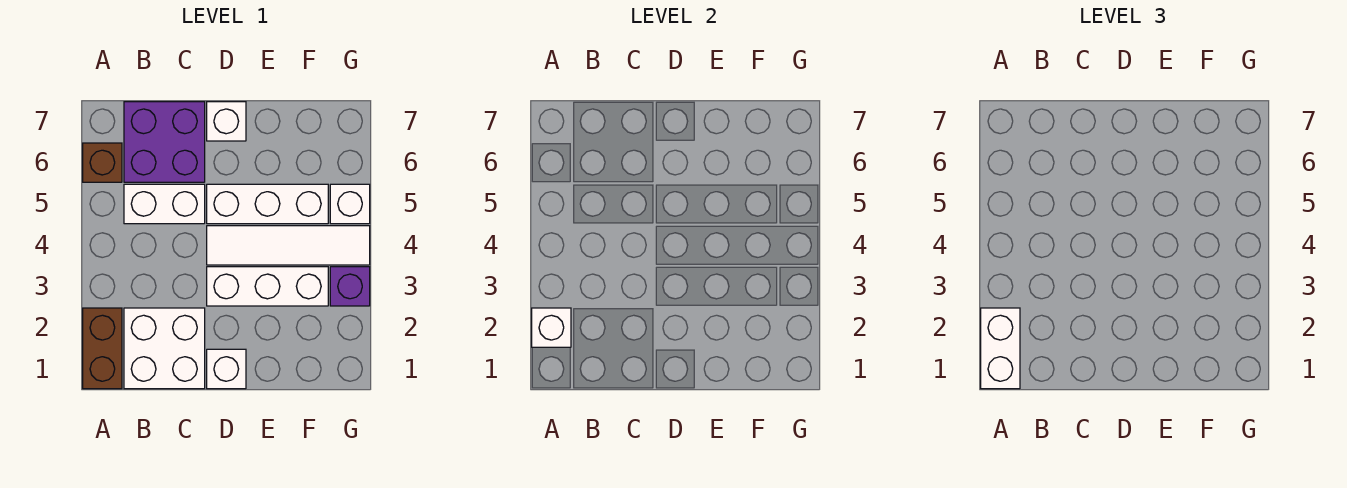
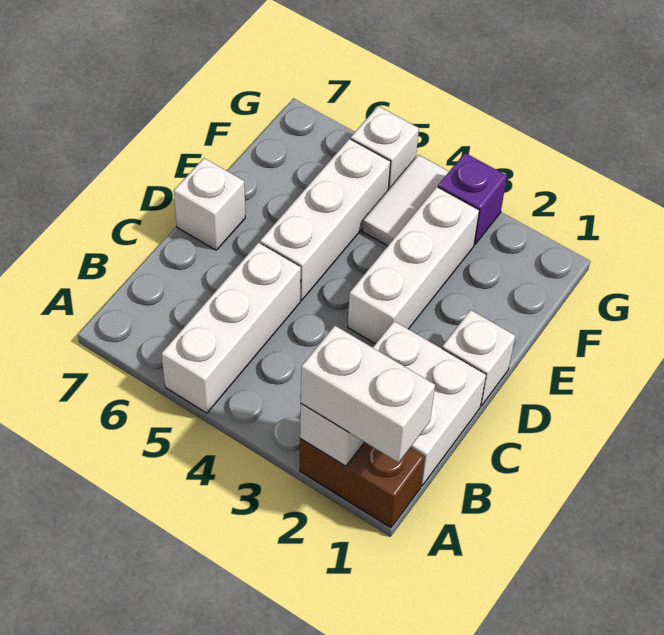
brown 1x1 brick [83,143,122,182] -> none
white 1x2 brick [124,184,205,224] -> white 1x3 brick [161,242,301,413]
purple 2x2 brick [124,102,205,182] -> none
white 1x4 tile [207,226,370,265] -> white 1x2 tile [363,155,449,246]

